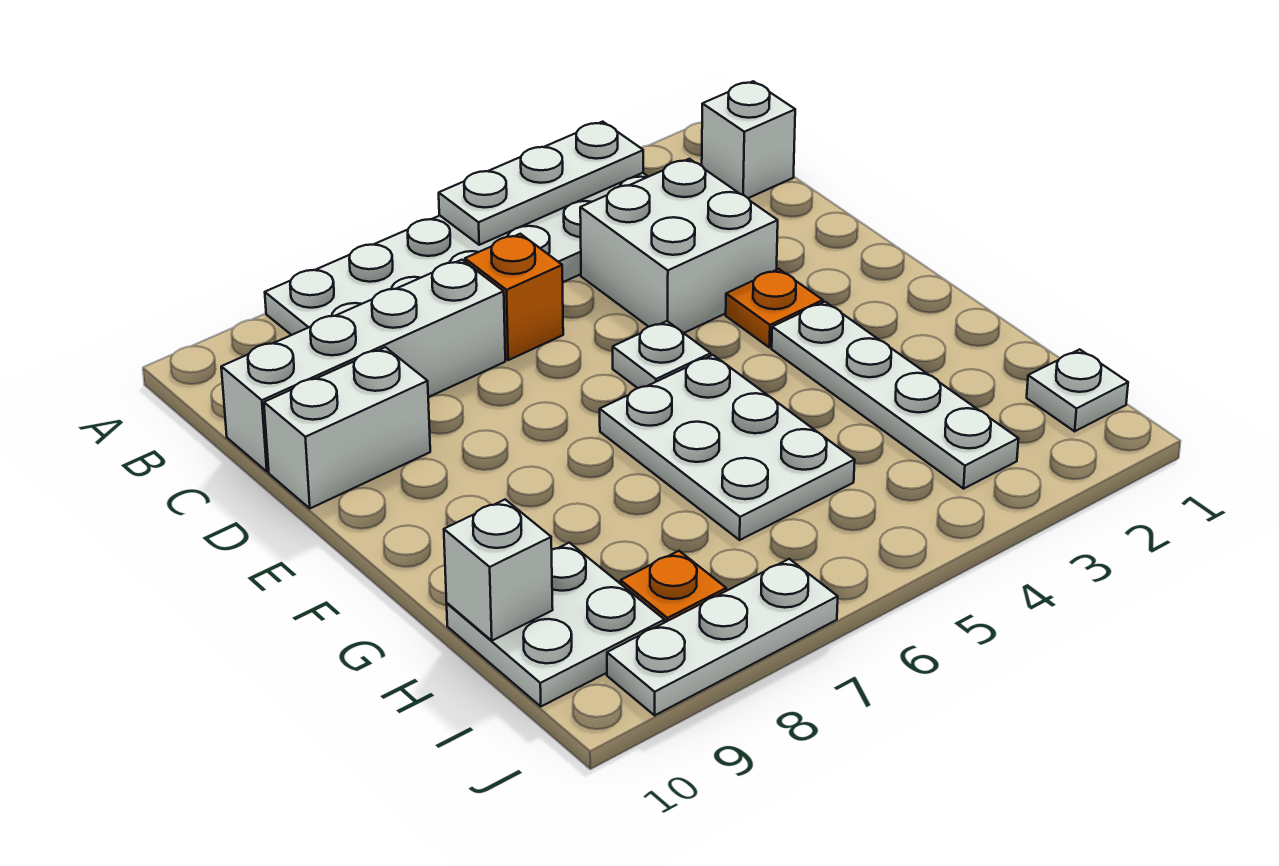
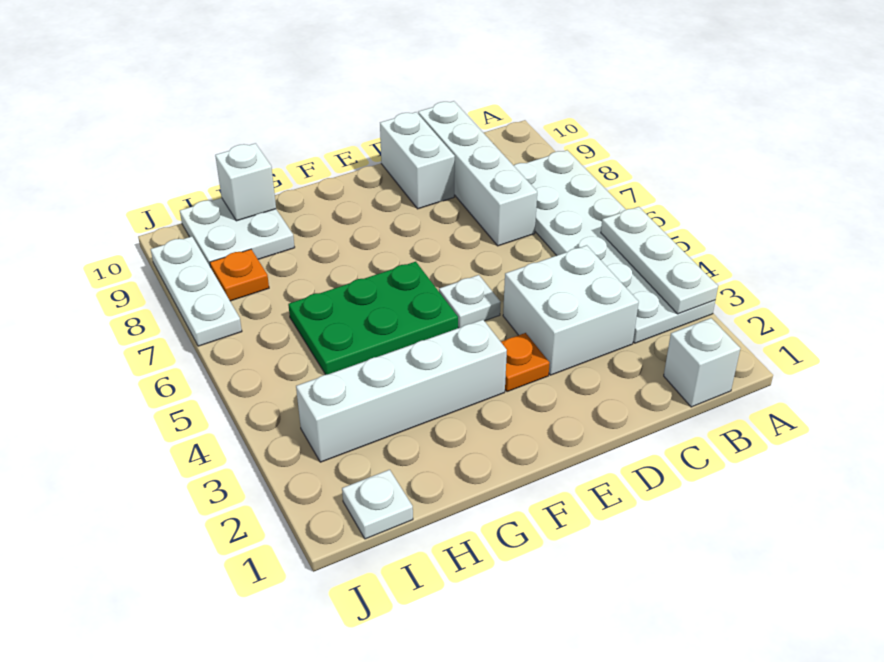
orange 1x1 brick [465,234,563,360] -> none
white 1x4 plate [772,302,1019,489] -> white 1x4 brick [296,320,507,462]
white 2x3 plate [600,355,855,540] -> green 2x3 plate [288,262,458,375]

